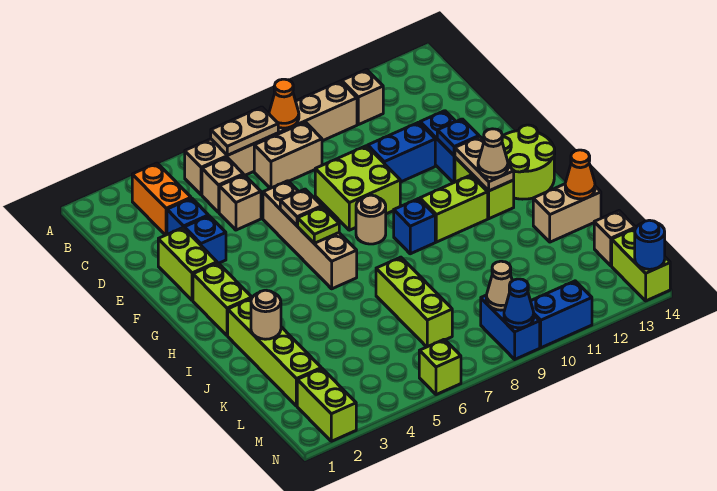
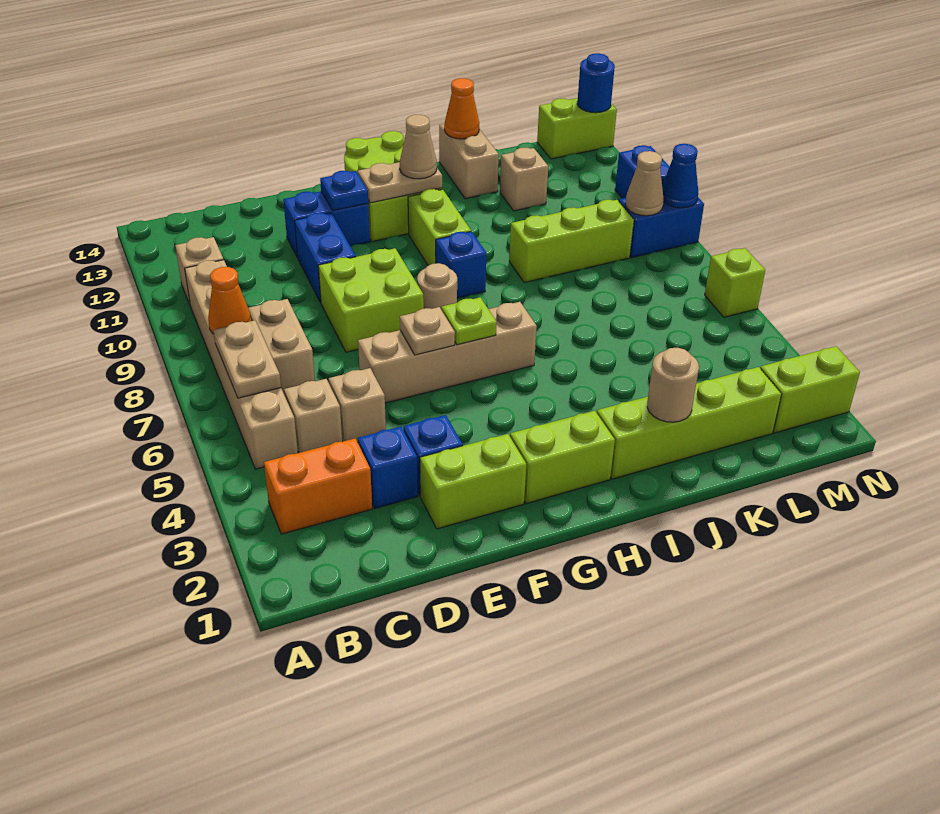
lime 1x3 brick [376,257,452,347] -> lime 1x3 brick moved to [509,200,634,283]
tan 1x1 brick [594,211,636,266] -> tan 1x1 brick moved to [500,148,548,211]

